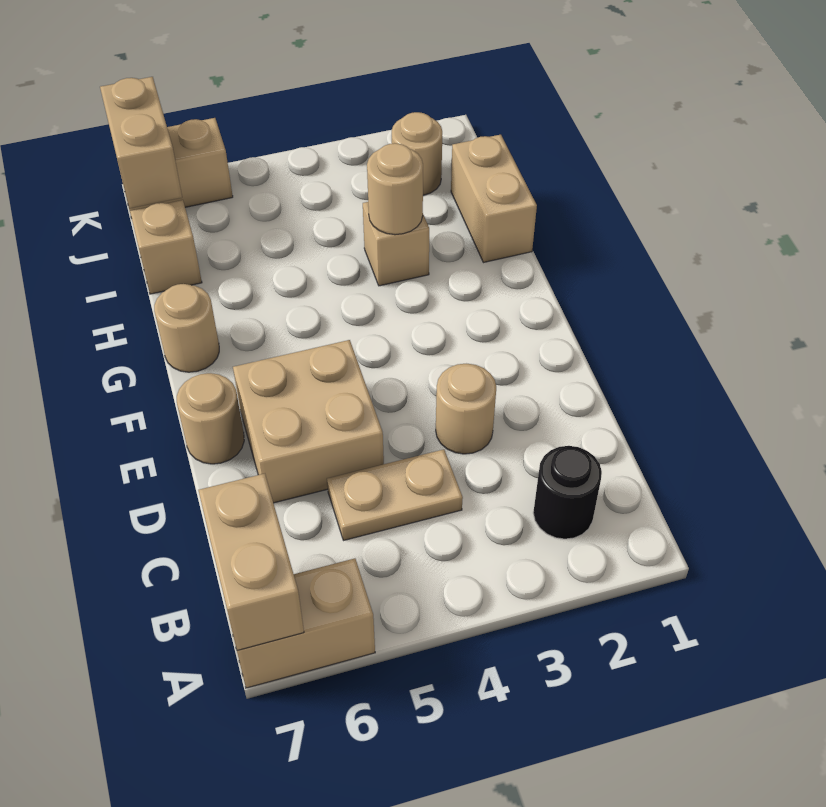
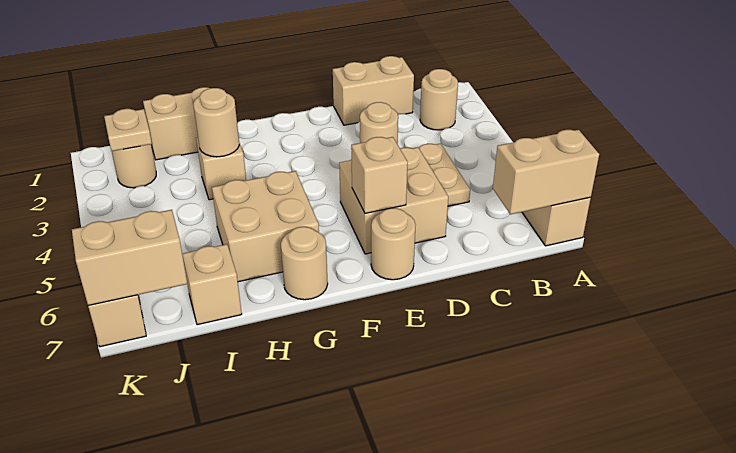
black 1x1 round brick [533,446,602,539] -> tan 1x1 round brick [420,69,458,130]
none -> tan 1x2 brick [333,56,414,125]
none -> tan 1x1 brick [351,137,408,213]
none -> tan 2x2 brick [212,171,319,282]
none -> tan 1x1 plate [104,109,152,151]

